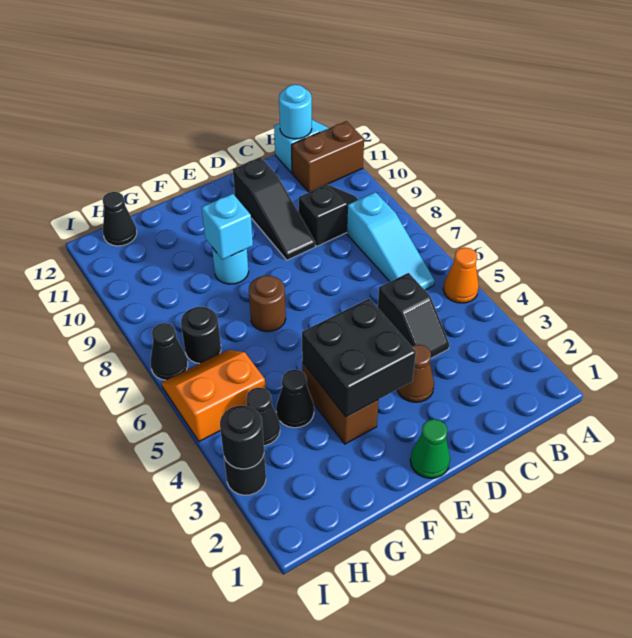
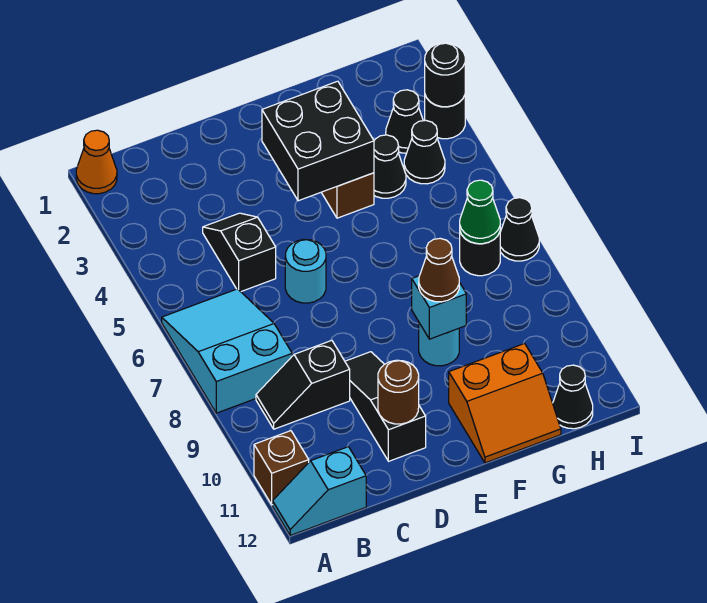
orange 1x1 cone [443,247,479,303] -> orange 1x1 cone moved to [76,130,117,194]
brown 1x2 brick [292,121,364,192] -> brown 1x1 brick [254,431,309,505]
cyan 1x3 slope [347,192,435,290] -> cyan 2x3 slope [162,289,292,413]
cyan 1x1 round brick [279,85,312,139] -> cyan 1x1 round brick moved to [285,239,326,303]
brown 1x1 cone [397,345,434,402] -> brown 1x1 cone moved to [419,238,459,302]
green 1x1 cone [410,419,450,478] -> green 1x1 cone moved to [460,180,500,244]
brown 1x1 round brick [249,275,286,332] -> brown 1x1 round brick moved to [378,360,419,424]
none -> black 1x1 cone [386,90,423,153]
orange 2x2 slope [162,350,266,441] -> orange 2x2 slope moved to [449,343,561,463]

